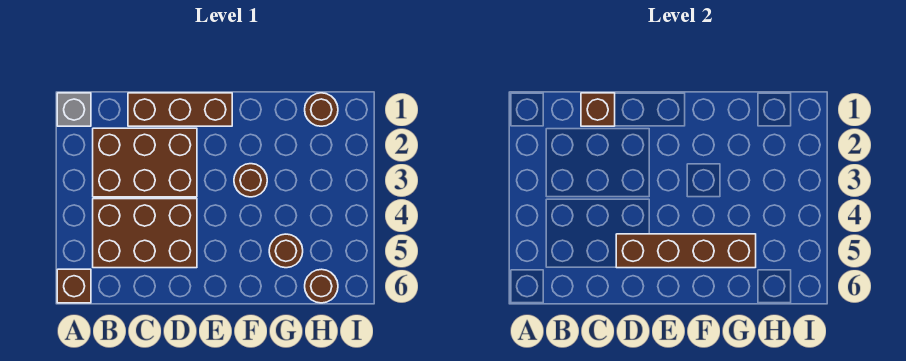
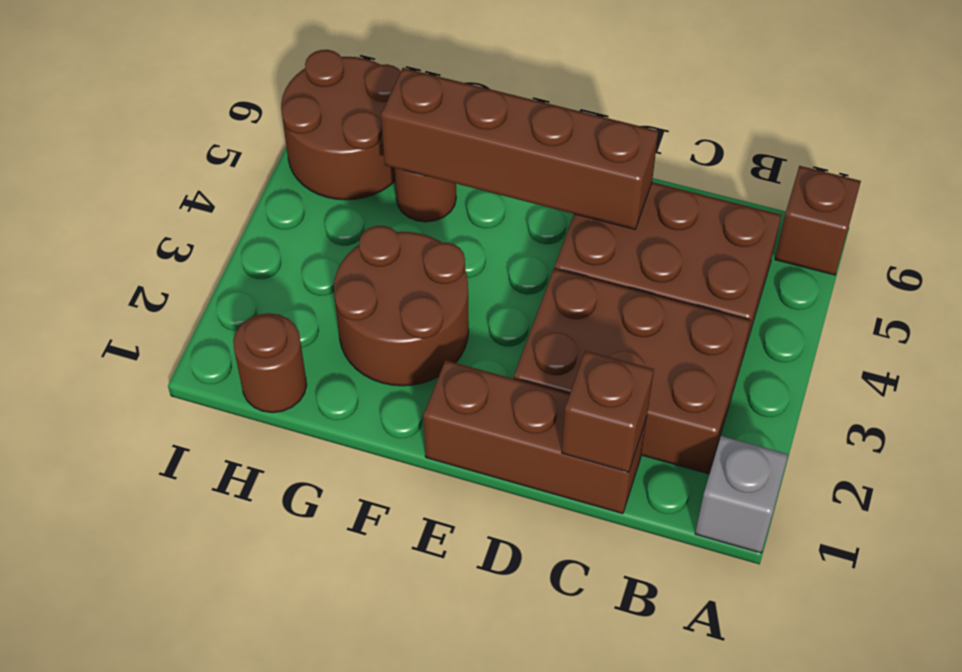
brown 1x1 round brick [234,164,267,197] -> brown 2x2 round brick [334,226,469,386]
brown 1x1 round brick [305,269,338,303] -> brown 2x2 round brick [281,50,401,200]

